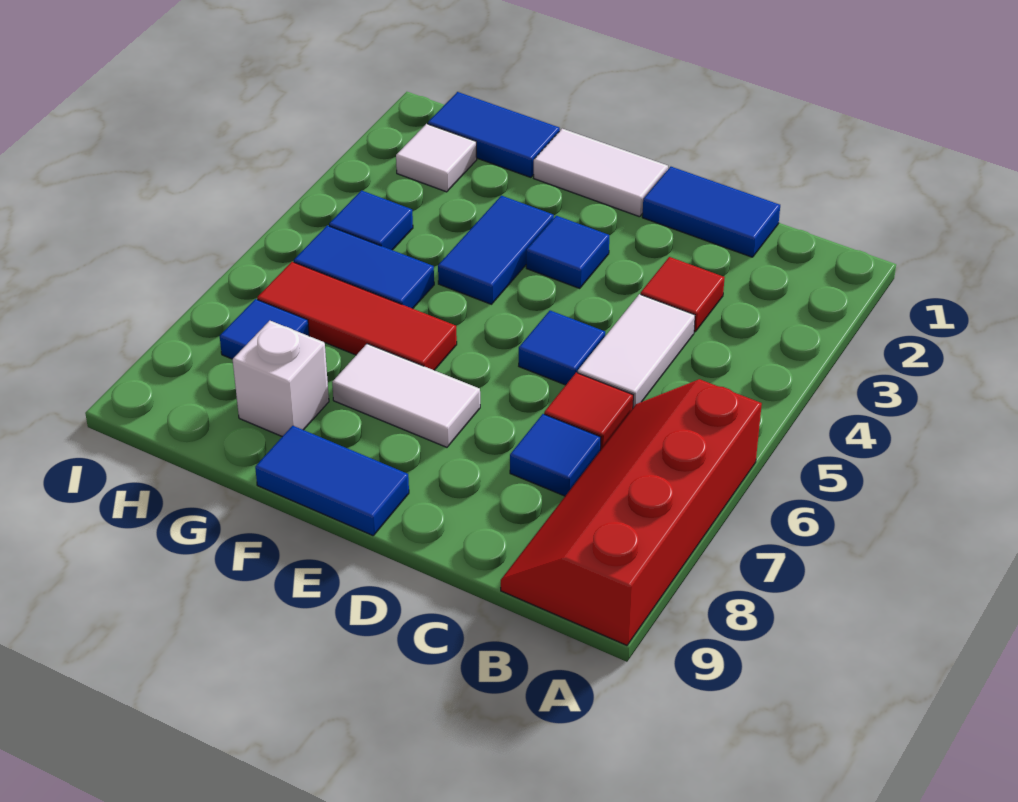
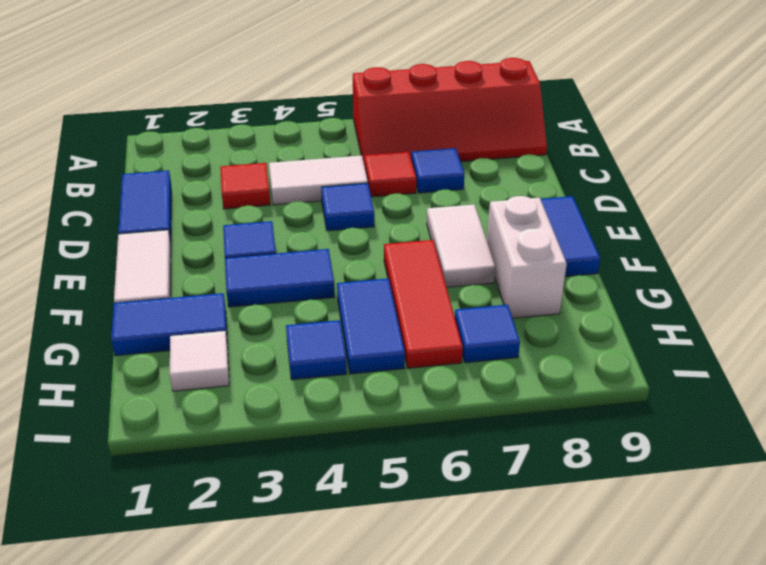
blue 1x2 tile [428,92,560,177] -> blue 1x2 tile turned to [111,293,227,356]
white 1x1 brick [233,321,329,437] -> white 1x2 brick [487,196,567,318]

